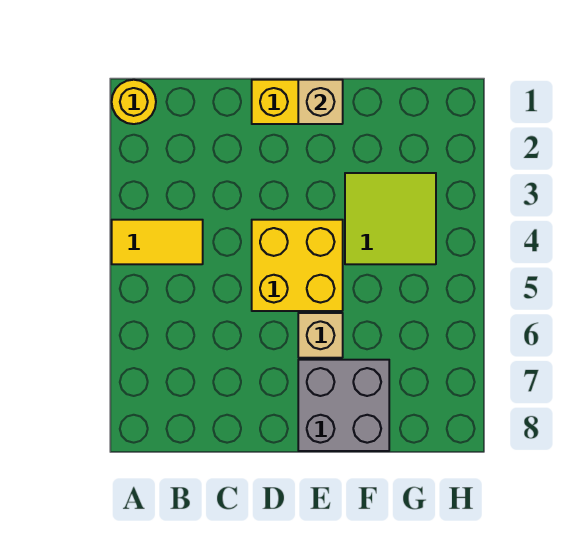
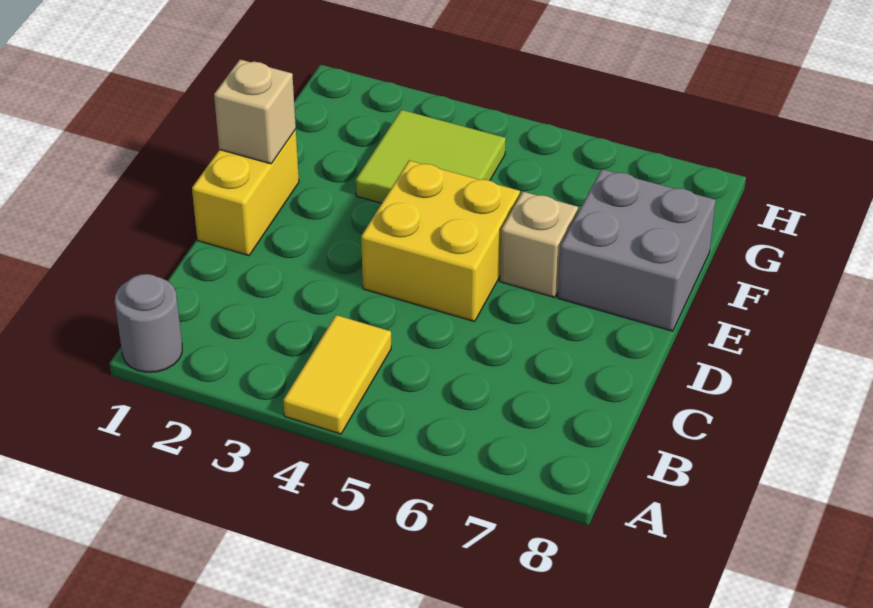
yellow 1x1 round brick [112,80,156,124] -> grey 1x1 round brick [115,274,182,372]

